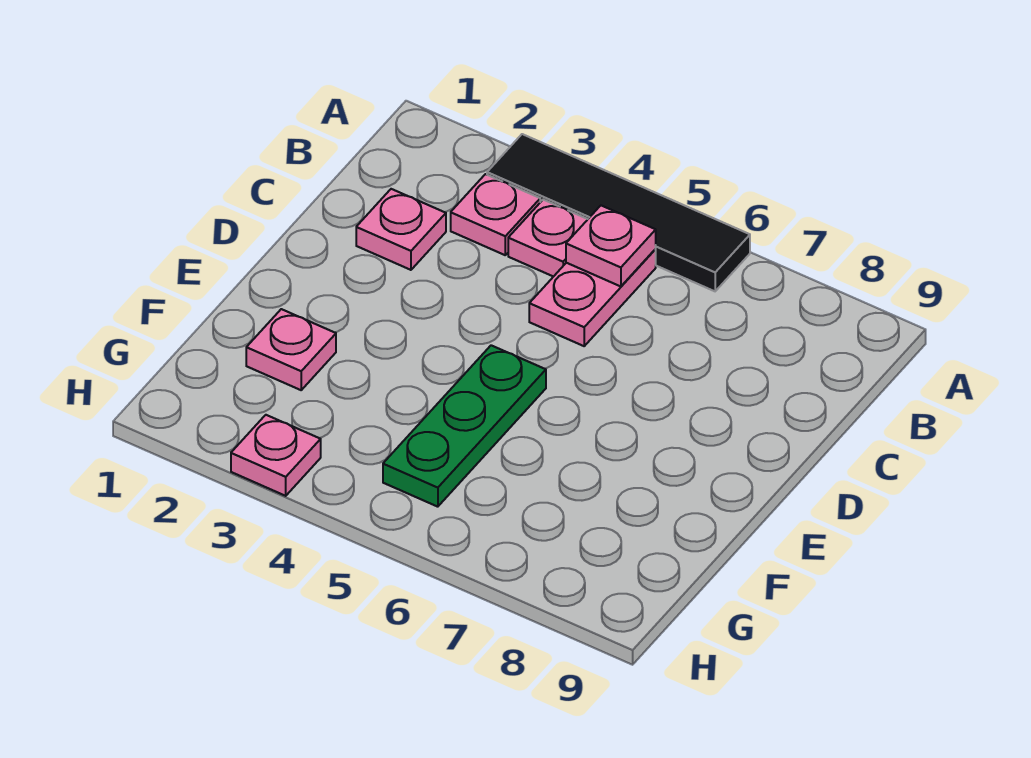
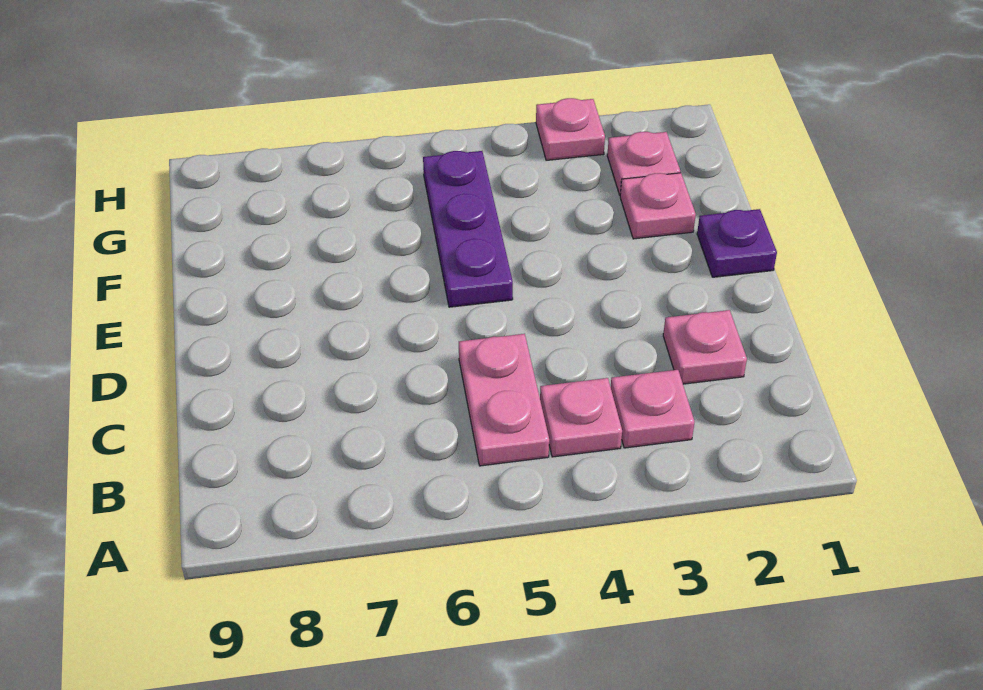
black 1x4 tile [487,134,750,291] -> none
pink 1x1 plate [566,206,656,286] -> pink 1x1 plate moved to [607,132,680,195]
none -> purple 1x1 plate [697,209,777,277]
green 1x3 plate [383,345,546,507] -> purple 1x3 plate [423,151,513,307]

